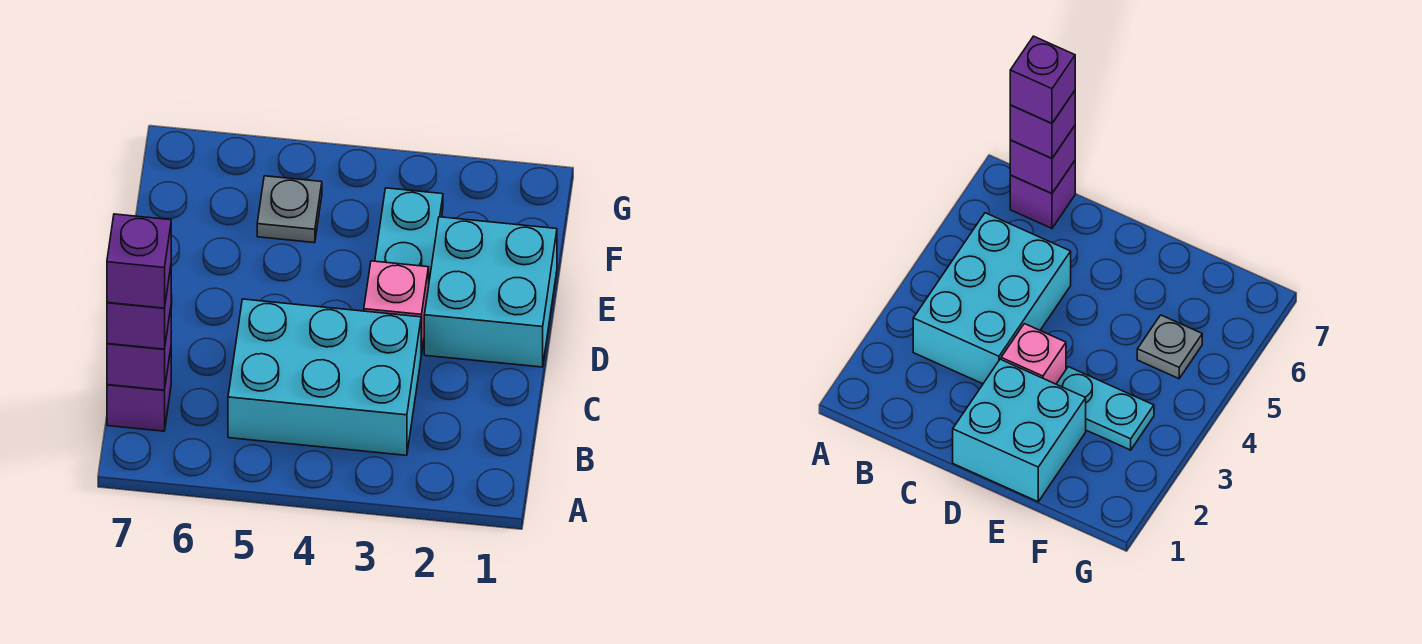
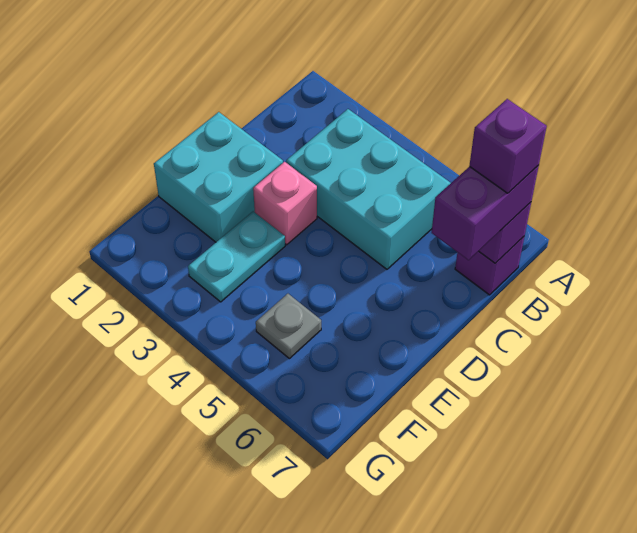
purple 1x1 brick [107,267,171,349] -> purple 1x2 brick [432,165,539,260]

